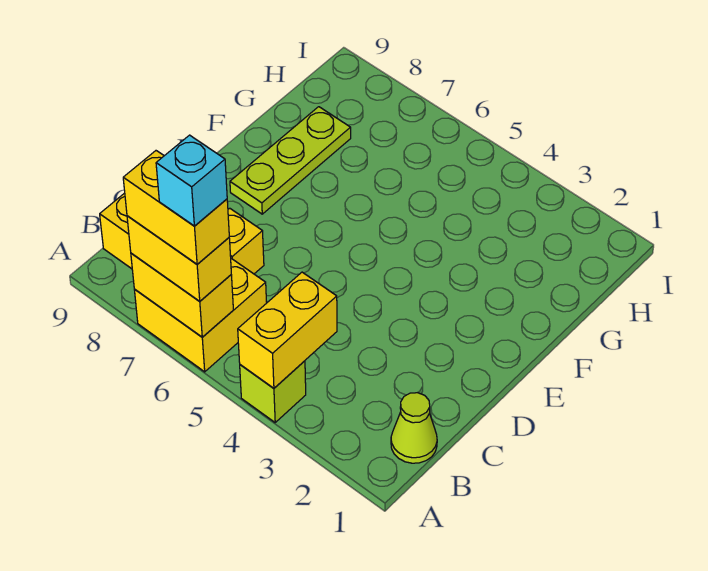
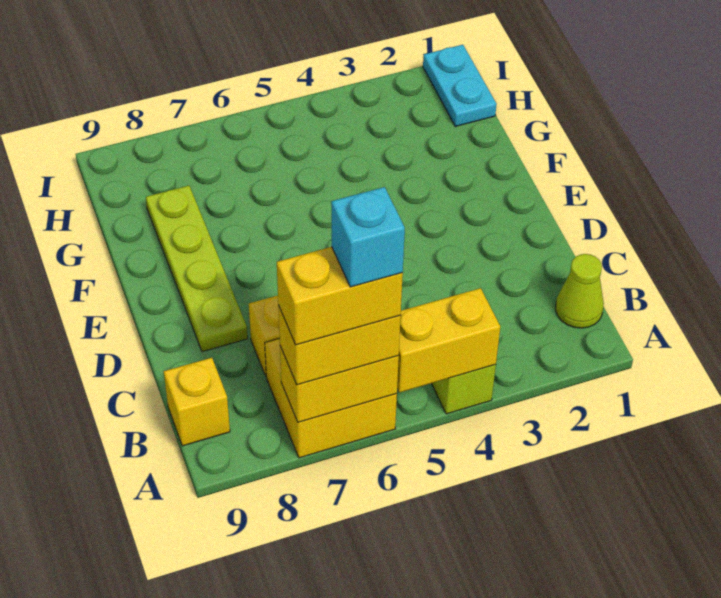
yellow 1x2 brick [238,272,337,388] -> yellow 1x2 brick turned to [397,288,500,393]
lime 1x3 plate [230,107,351,214] -> lime 1x4 plate [146,186,248,352]
none -> cyan 1x2 plate [423,45,497,126]

